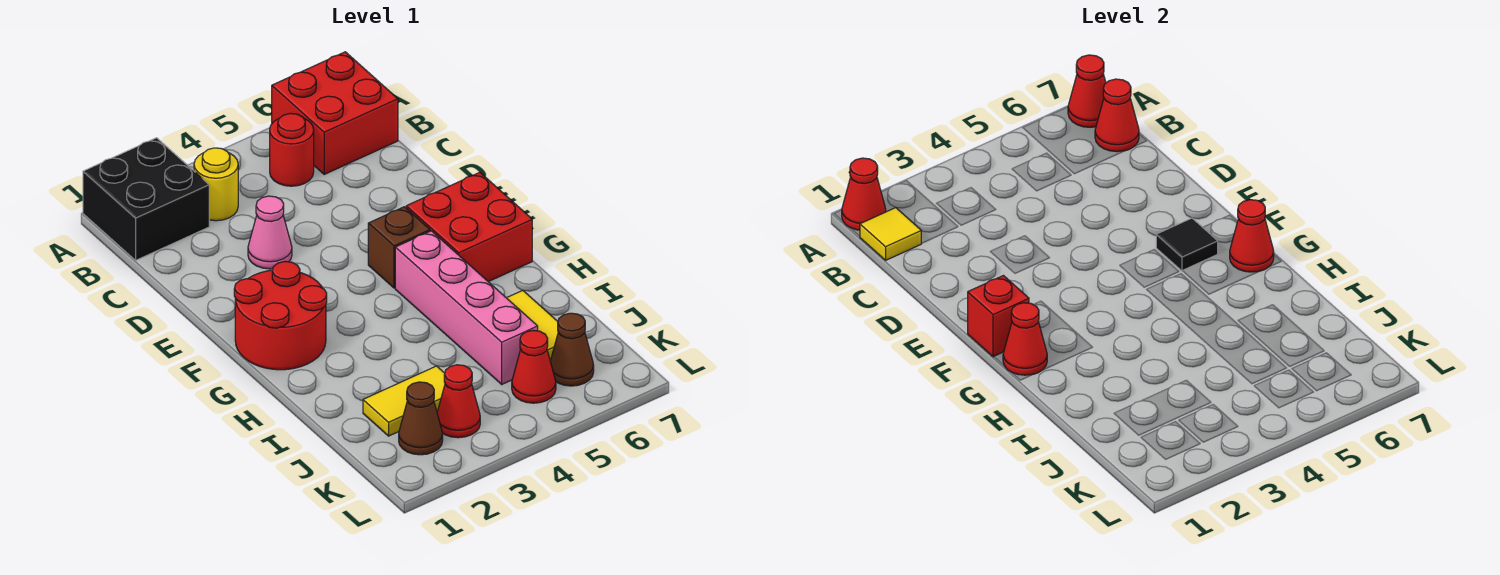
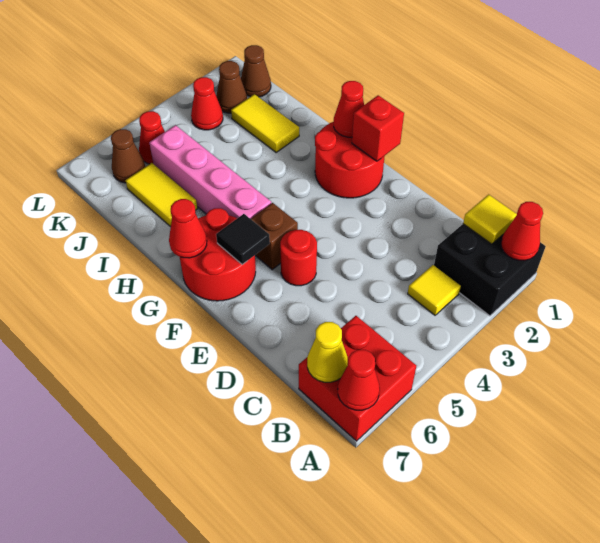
yellow 1x1 round brick [194,148,238,221] -> yellow 1x1 tile [408,265,461,315]
red 1x1 round brick [270,113,314,186] -> red 1x1 round brick moved to [280,230,317,286]
red 1x1 cone [1095,79,1139,152] -> yellow 1x1 cone [307,322,348,382]
pink 1x1 cone [248,196,292,269] -> none
red 2x2 brick [406,172,532,282] -> red 2x2 round brick [180,208,256,301]
yellow 1x2 tile [363,366,445,436] -> yellow 1x2 tile turned to [231,94,299,152]
none -> brown 1x1 cone [241,45,271,97]

